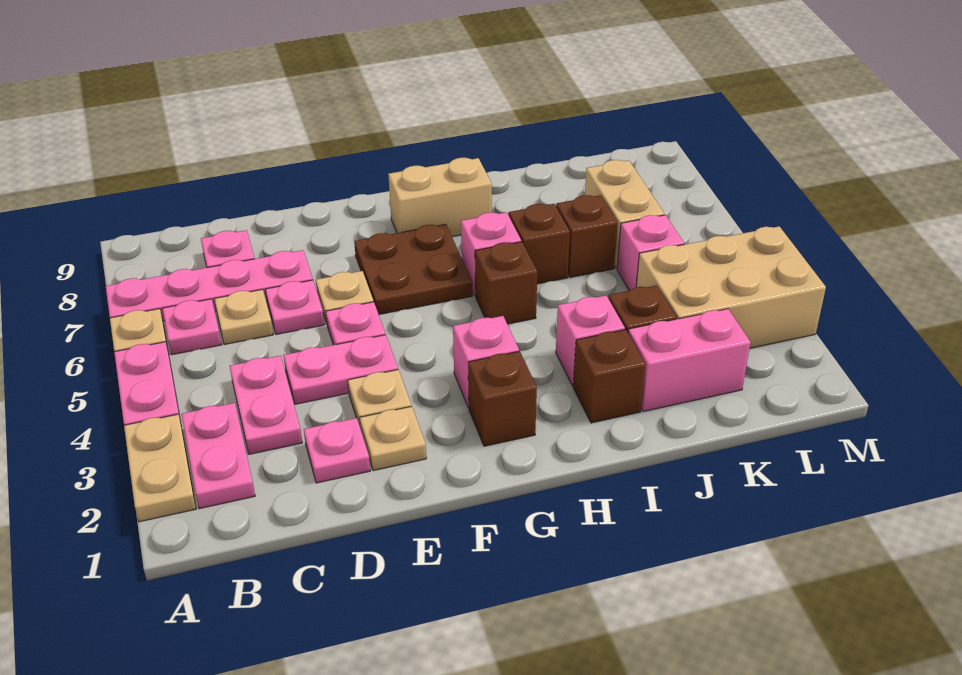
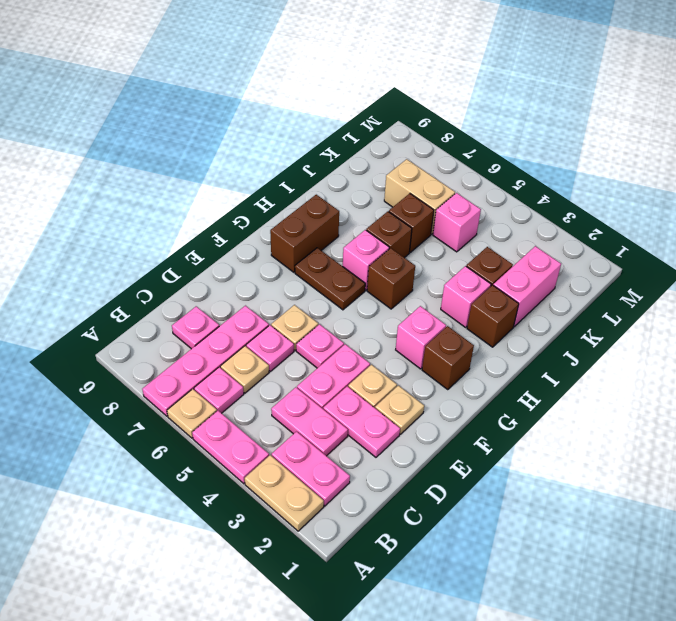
pink 1x1 plate [304,418,370,483] -> pink 1x2 plate [323,386,400,457]
brown 2x2 plate [354,224,473,314] -> brown 1x2 plate [295,248,365,310]
tan 1x2 brick [388,158,492,237] -> brown 1x2 brick [270,195,339,272]
tan 2x3 brick [636,226,826,348] -> none

